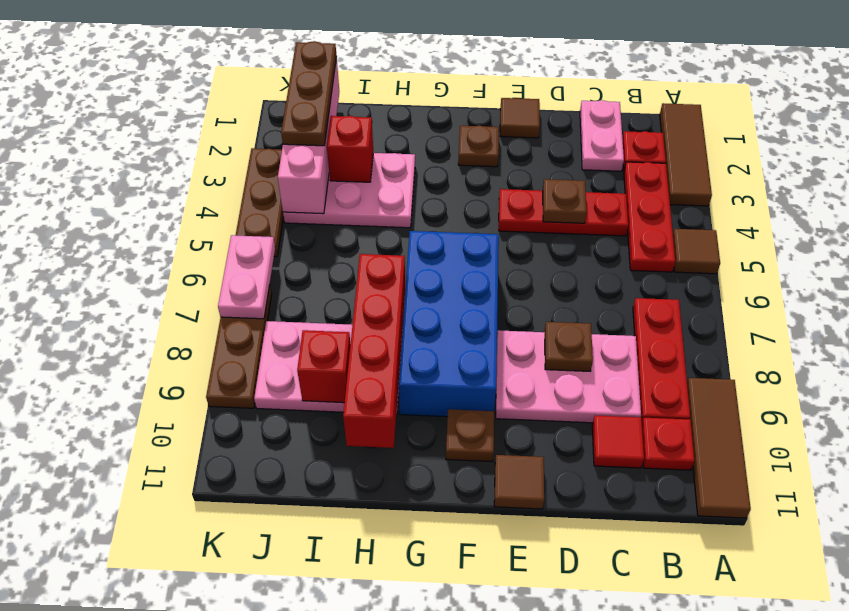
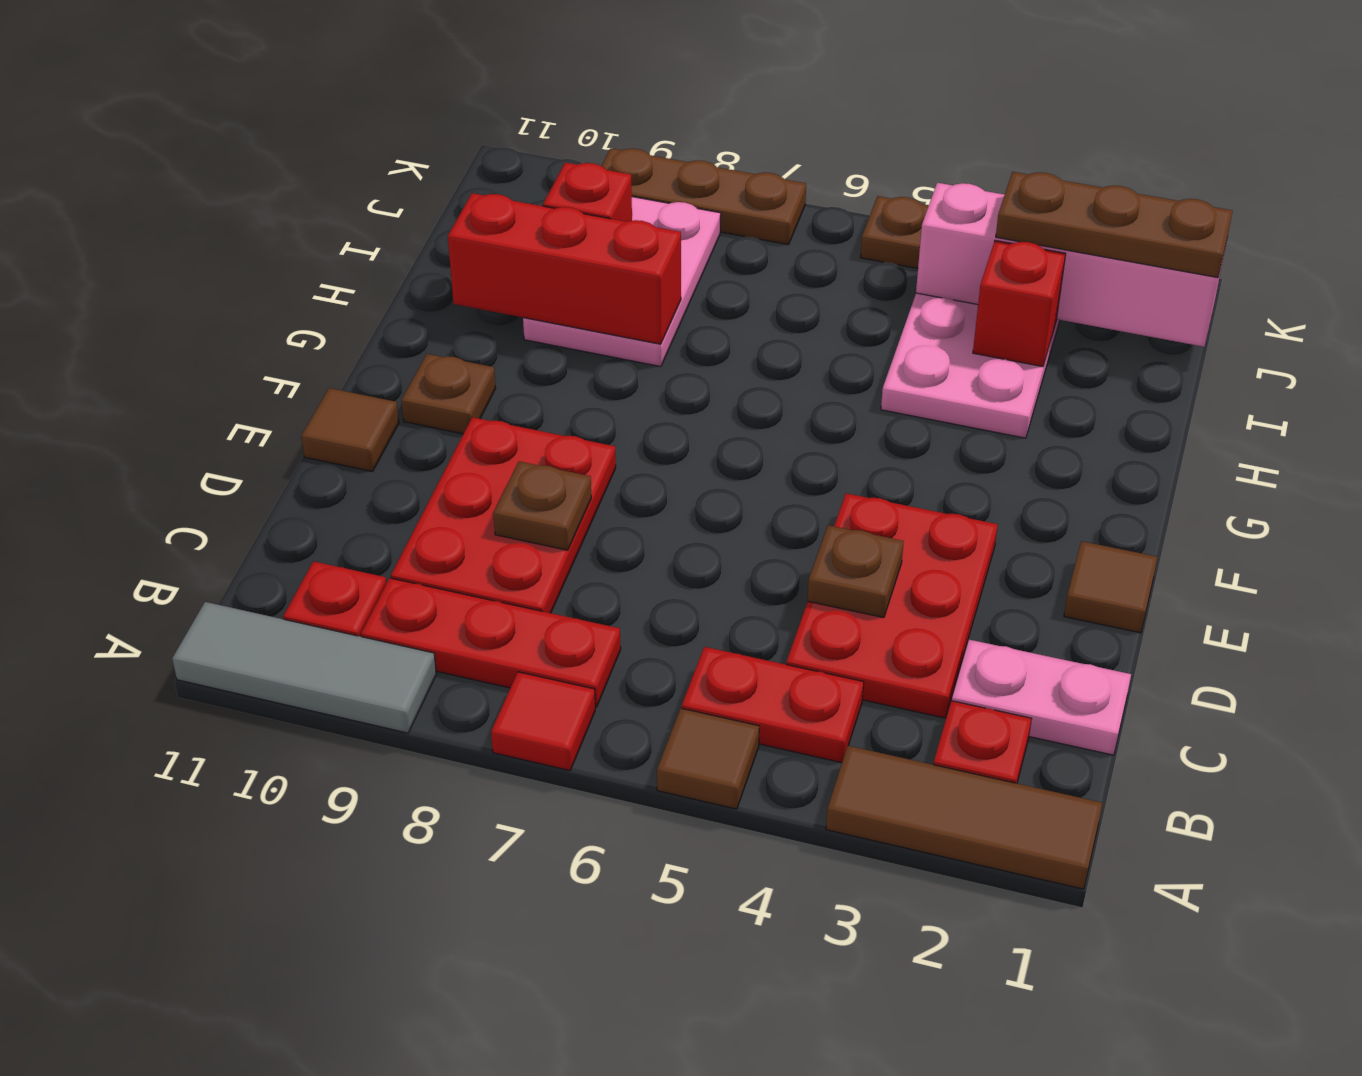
brown 1x3 tile [687,378,751,518] -> grey 1x3 tile [172,602,436,733]
red 1x3 plate [624,162,675,272] -> red 1x2 plate [682,647,864,763]
red 1x3 plate [499,189,628,236] -> red 2x3 plate [786,493,998,718]
pink 2x3 plate [496,330,641,423] -> red 2x3 plate [391,417,616,613]
red 1x1 tile [592,416,644,468] -> red 1x1 tile moved to [491,672,595,770]
brown 1x1 plate [458,125,499,167] -> none
blue 2x4 brick [398,231,499,417] -> none
red 1x4 brick [343,254,405,448] -> red 1x3 brick [448,193,681,344]
pink 1x2 plate [218,235,275,319] -> none

